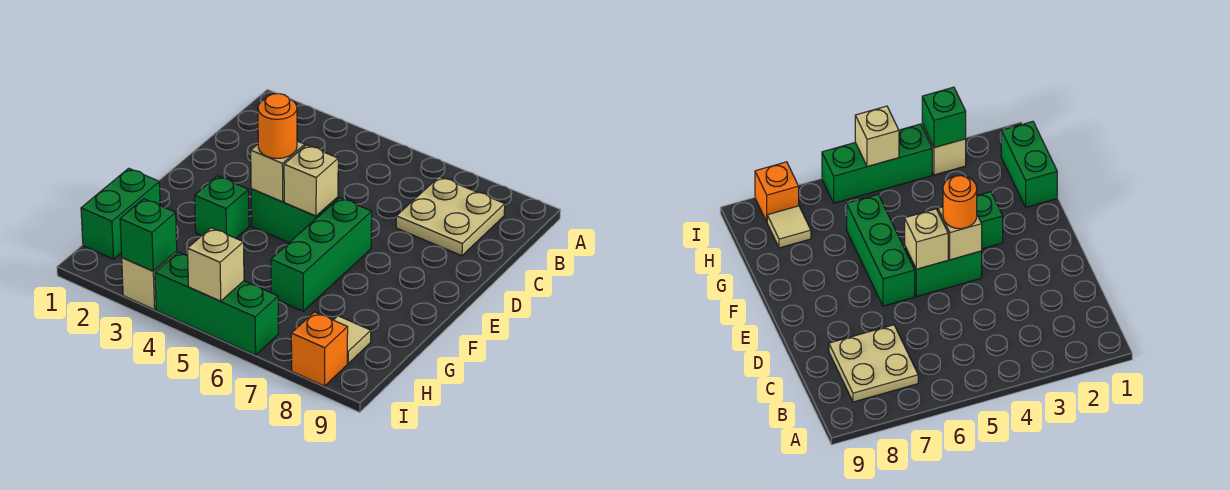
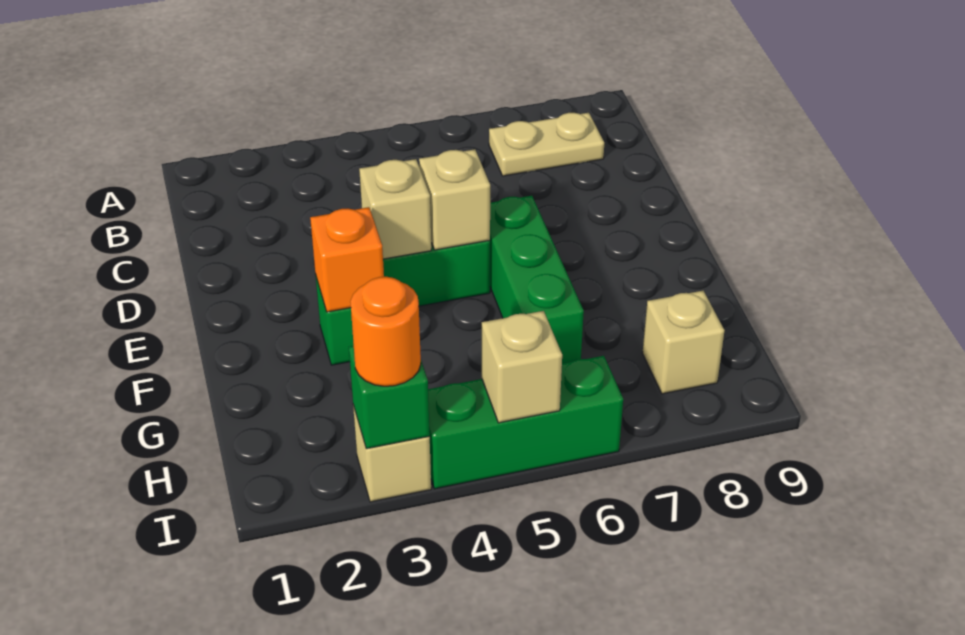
tan 2x2 plate [396,177,505,256] -> tan 1x2 plate [489,113,604,176]
orange 1x1 round brick [258,94,297,158] -> orange 1x1 round brick moved to [350,277,421,386]
green 1x2 brick [81,168,160,259] -> none
tan 1x1 tile [334,316,371,363] -> tan 1x1 brick [642,291,725,394]
orange 1x1 brick [291,312,348,386] -> orange 1x1 brick moved to [310,207,384,312]

